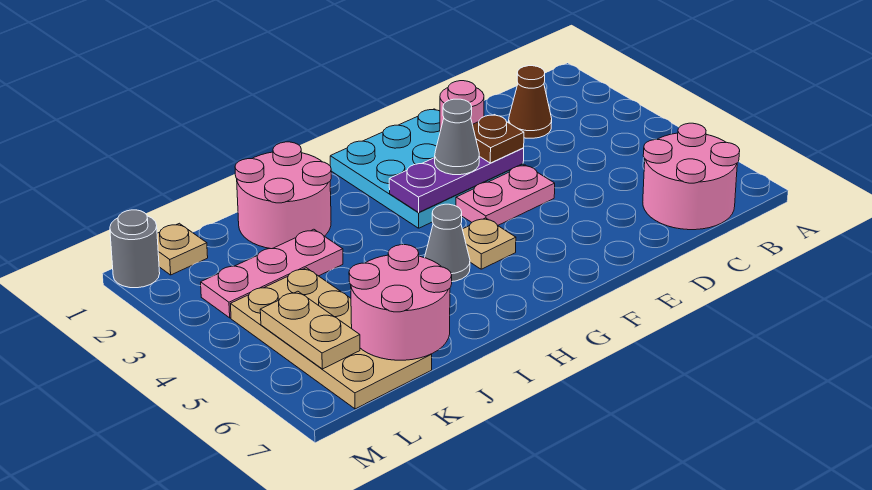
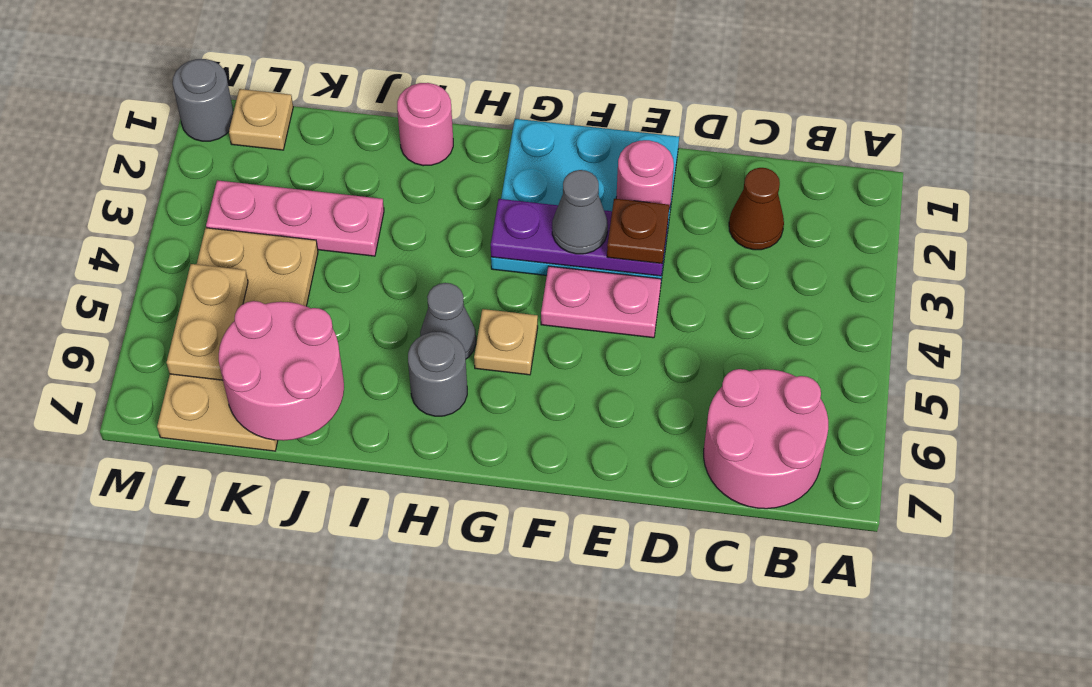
none -> grey 1x1 round brick [408,332,467,416]
pink 2x2 round brick [235,142,331,249] -> pink 1x1 round brick [397,83,453,166]

